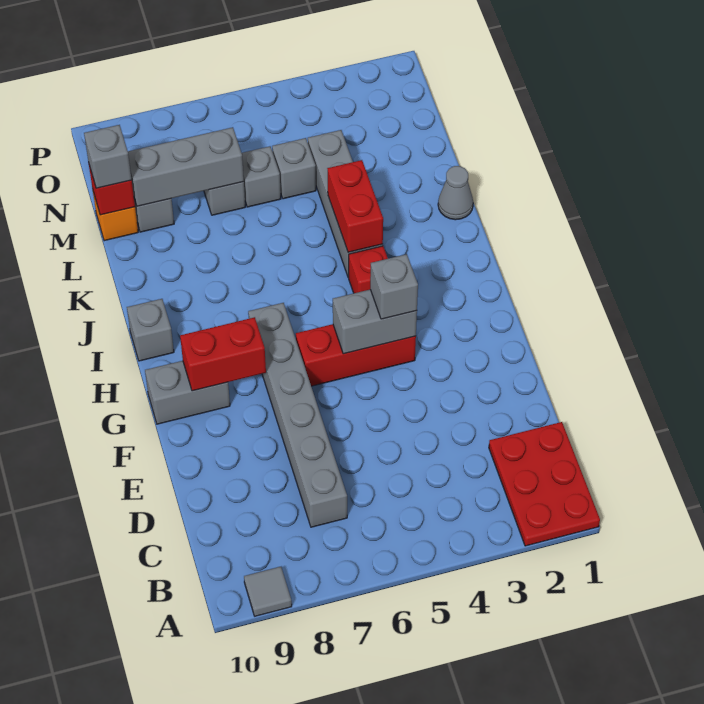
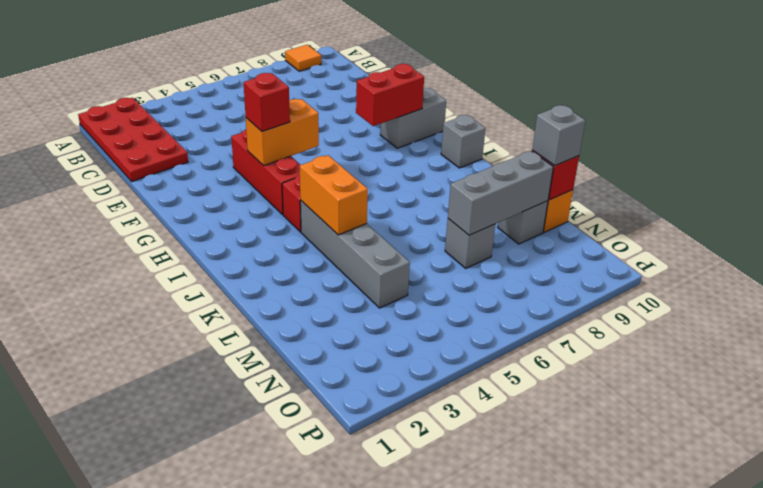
red 2x3 plate [489,422,600,546] -> red 2x4 plate [78,98,188,181]
grey 1x1 tile [244,567,292,616] -> orange 1x1 tile [285,45,321,71]
grey 1x6 brick [248,303,347,527] -> none
red 1x3 brick [296,324,416,386] -> red 1x3 brick turned to [231,129,300,215]
grey 1x2 brick [333,290,417,354] -> orange 1x2 brick [246,99,319,166]
grey 1x1 brick [370,254,418,319] -> red 1x1 brick [244,73,290,132]
red 1x2 brick [327,160,383,252] -> orange 1x2 brick [300,155,368,235]
grey 1x1 cone [438,166,473,220] -> none
grey 1x1 brick [272,138,316,199] -> none
grey 1x1 brick [242,146,281,207] -> none

